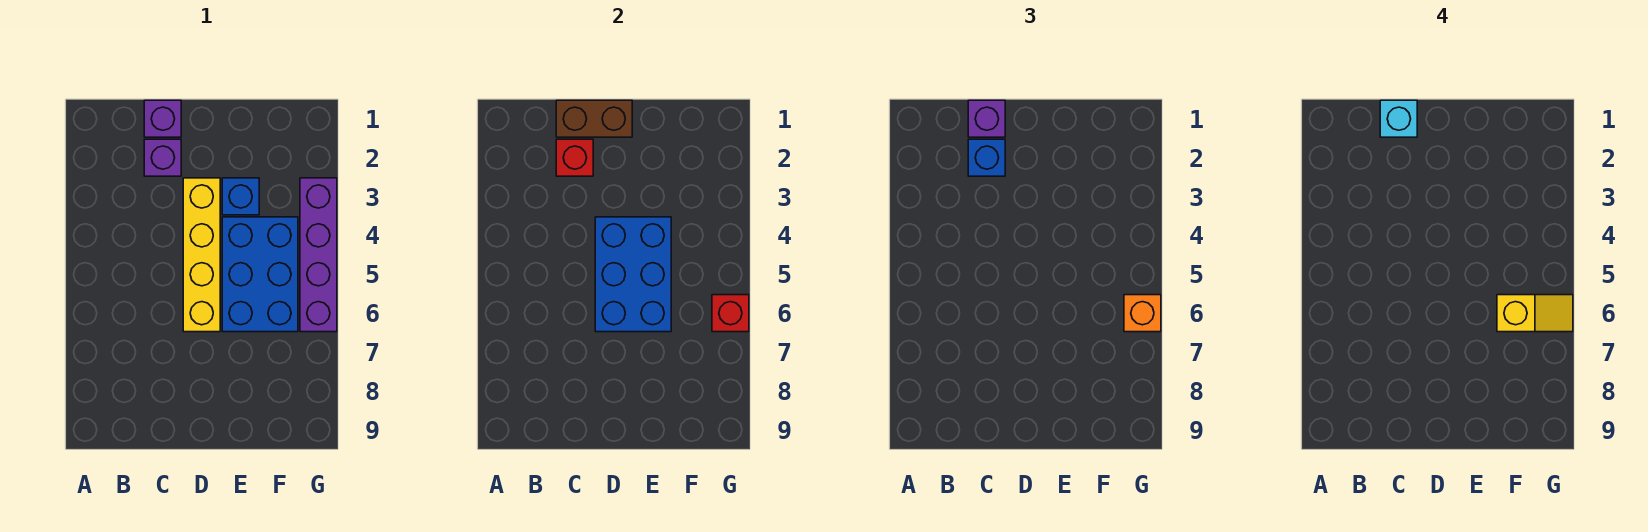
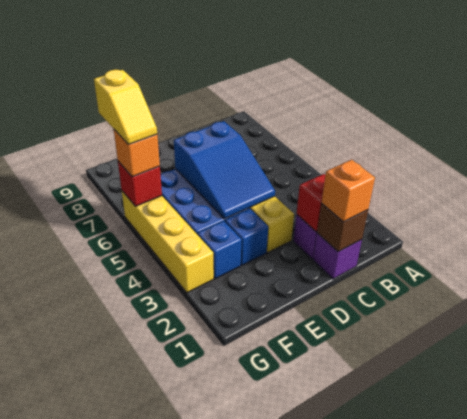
brown 1x2 brick [556,100,632,137] -> brown 1x1 brick [317,204,368,252]
purple 1x1 brick [968,100,1005,137] -> orange 1x1 brick [322,160,375,222]
cyan 1x1 brick [1380,100,1417,137] -> none
blue 1x1 brick [968,139,1005,176] -> blue 1x1 brick moved to [197,221,242,279]
blue 2x3 brick [595,217,671,332] -> blue 2x3 slope [174,121,275,219]
yellow 1x2 slope [1497,295,1573,332] -> yellow 1x2 slope turned to [94,70,157,145]
purple 1x4 brick [300,178,337,332] -> yellow 1x4 brick [122,191,214,293]

